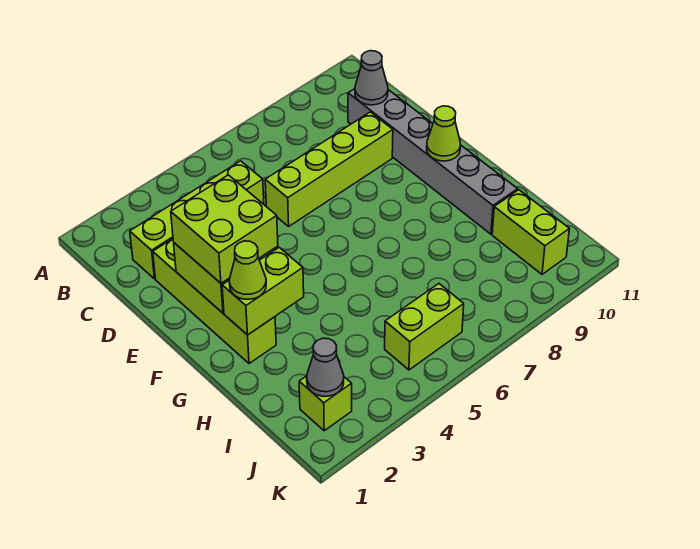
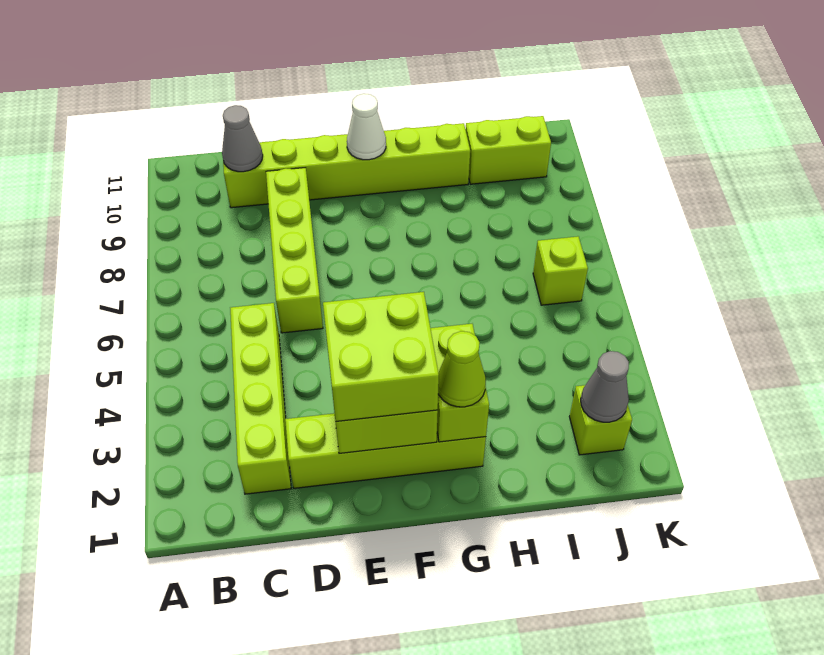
grey 1x6 brick [348,89,518,234] -> lime 1x6 brick [223,123,470,208]
lime 1x1 cone [427,106,460,161] -> white 1x1 cone [347,94,386,160]
lime 1x2 brick [385,284,464,370] -> lime 1x1 brick [533,236,588,305]

